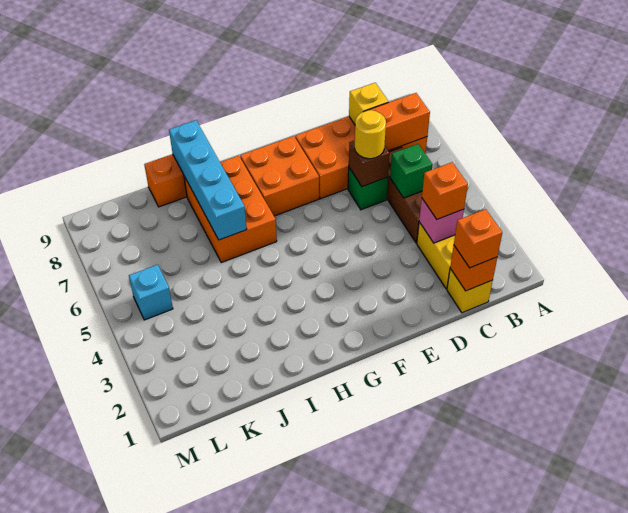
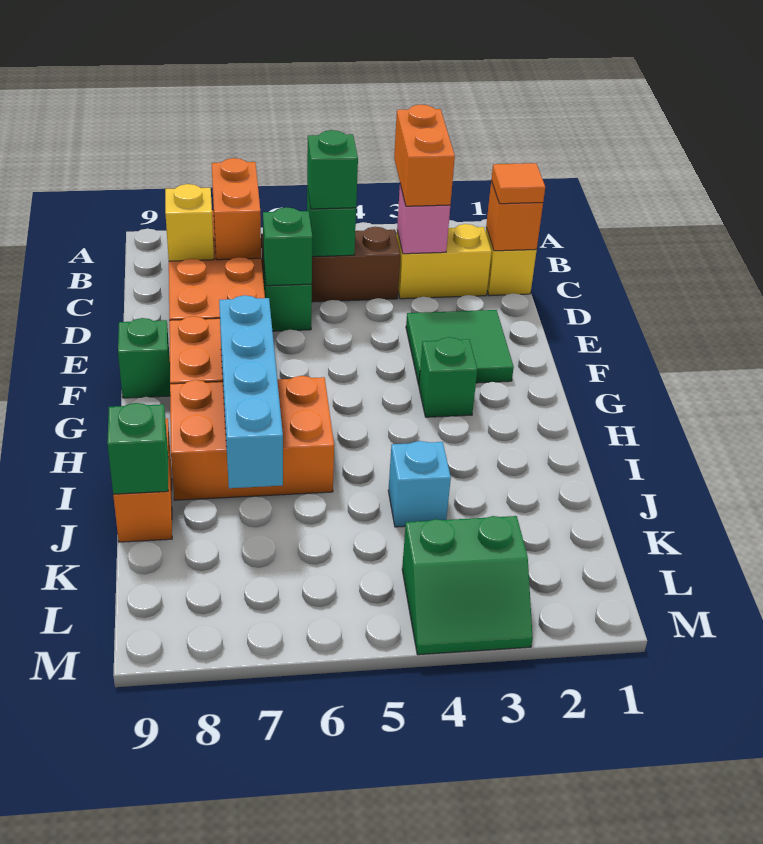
orange 1x1 brick [454,209,502,268] -> orange 1x1 tile [491,163,545,204]
orange 1x1 brick [422,162,468,219] -> orange 1x2 brick [394,104,455,206]
none -> green 1x1 brick [307,130,358,209]
brown 1x1 brick [349,140,390,187] -> green 1x1 brick [263,207,312,286]
yellow 1x1 round brick [355,110,386,159] -> none
none -> green 2x2 tile [406,310,514,385]
none -> green 1x1 brick [118,318,170,398]
none -> green 1x1 brick [419,337,477,417]
cyan 1x4 brick [169,120,247,240] -> cyan 1x4 brick turned to [219,295,283,488]
none -> green 1x1 brick [107,403,168,494]
none -> green 2x2 slope [402,516,533,655]
cyan 1x1 brick [129,265,173,320] -> cyan 1x1 brick moved to [388,441,451,527]

